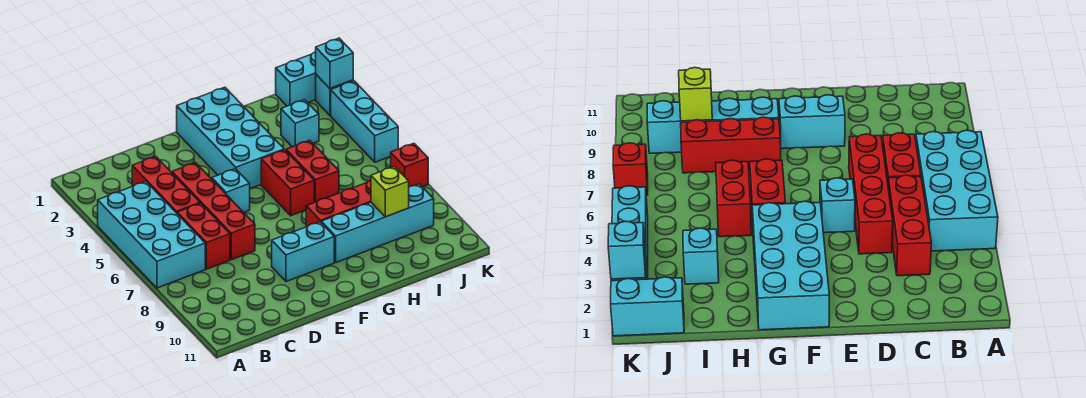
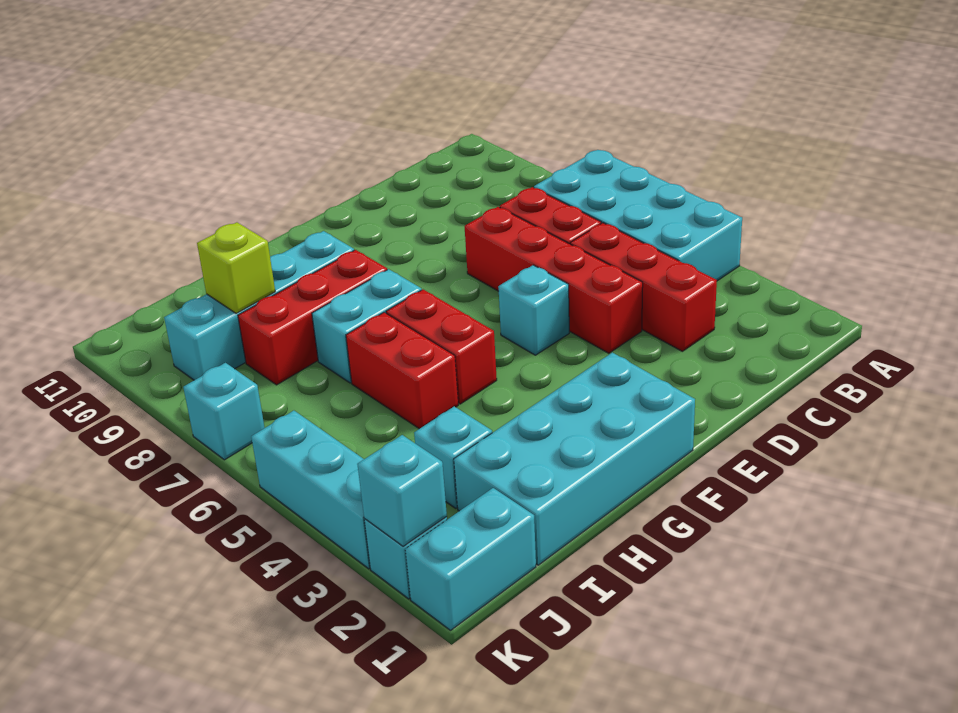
cyan 1x2 brick [272,222,334,282] -> cyan 1x2 brick moved to [312,269,422,383]
cyan 2x4 brick [177,87,284,189] -> cyan 2x4 brick turned to [454,353,695,565]
red 1x1 brick [391,143,428,187] -> cyan 1x1 brick [183,363,265,460]

